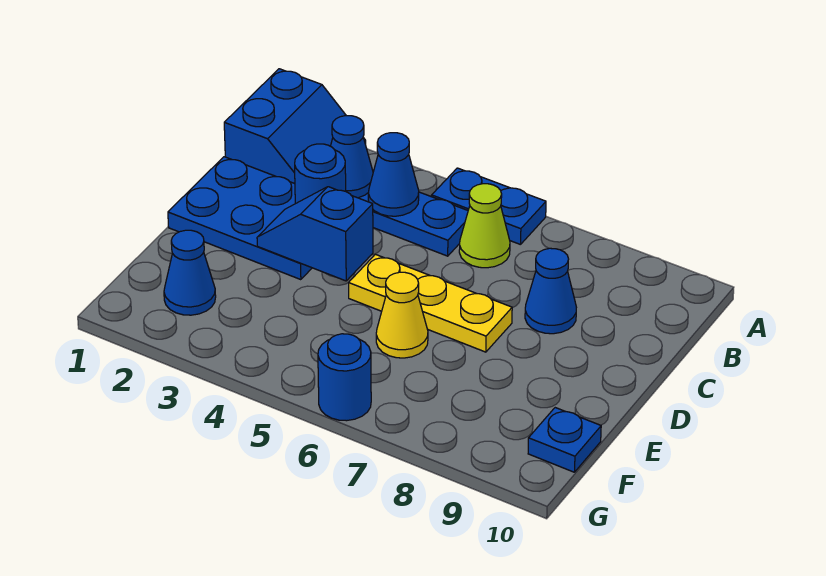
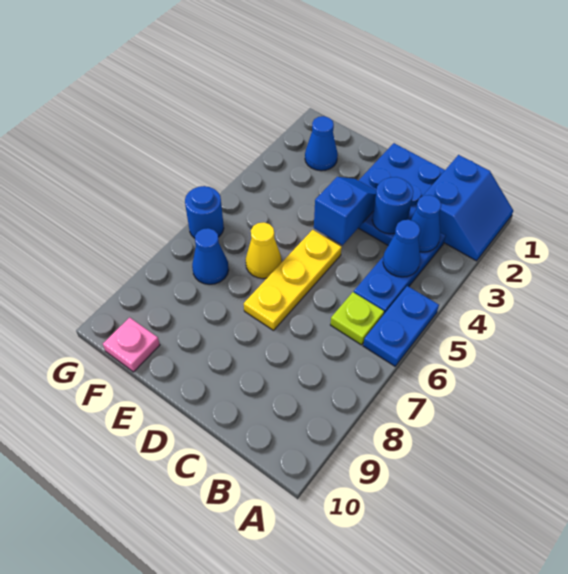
blue 2x2 slope [224,69,366,184] -> blue 2x2 slope turned to [423,155,513,261]
lime 1x1 cone [459,184,510,268] -> lime 1x1 plate [330,292,384,345]
blue 1x1 cone [525,248,576,334] -> blue 1x1 cone moved to [192,228,229,284]
blue 1x1 plate [528,408,601,472] -> pink 1x1 plate [103,317,160,372]

